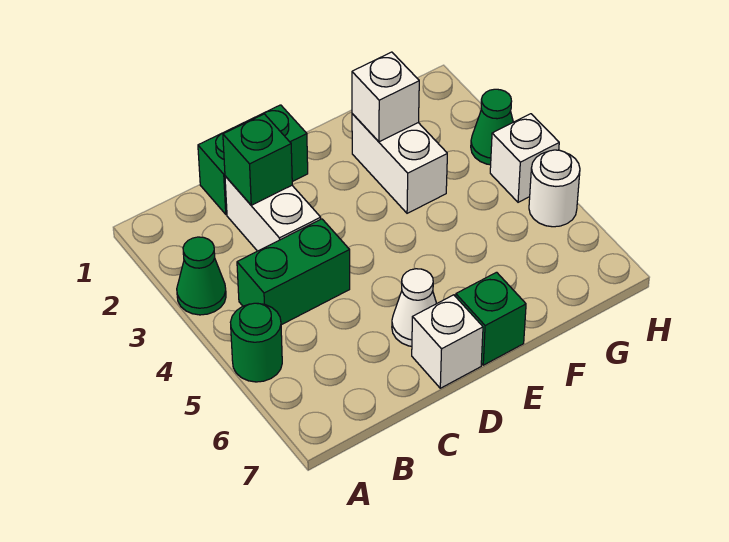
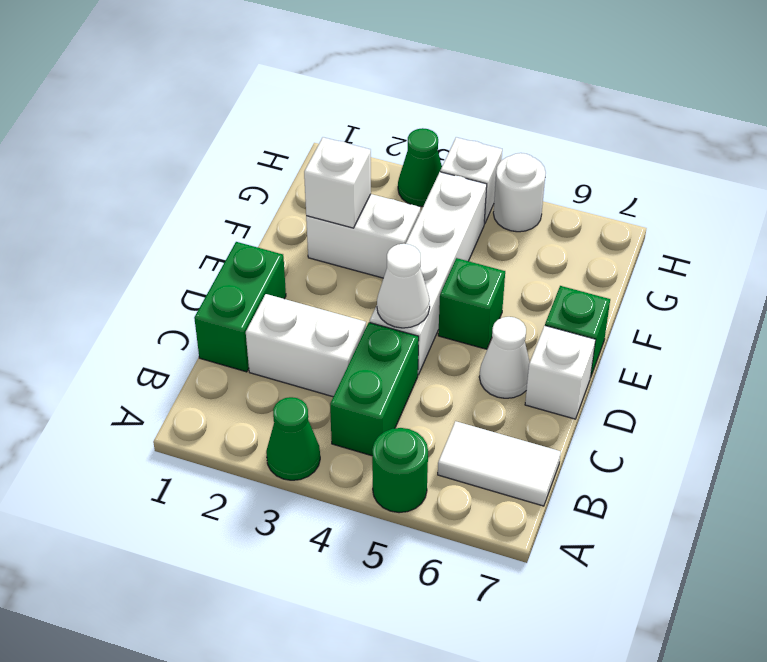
none -> white 1x2 tile [438,421,561,506]
green 1x1 brick [223,114,292,205] -> green 1x1 brick moved to [438,258,505,349]
none -> white 1x4 brick [370,172,487,375]
none -> white 1x1 cone [377,244,430,328]

